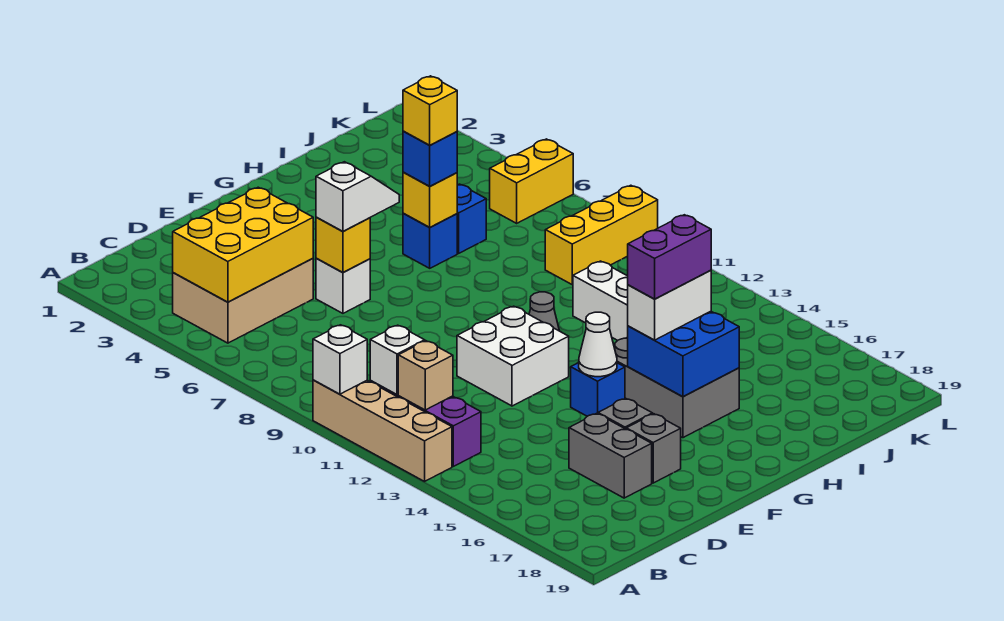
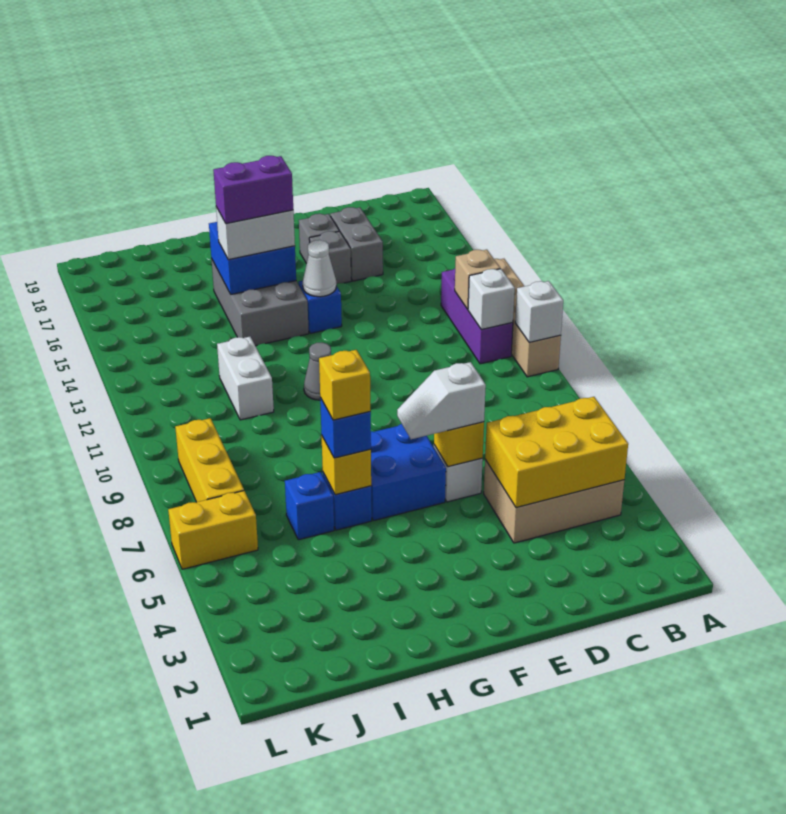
white 2x2 brick [457,306,569,406] -> none
none -> blue 2x2 brick [371,424,446,521]
yellow 1x3 brick [545,185,658,285] -> yellow 1x3 brick turned to [175,418,244,502]

